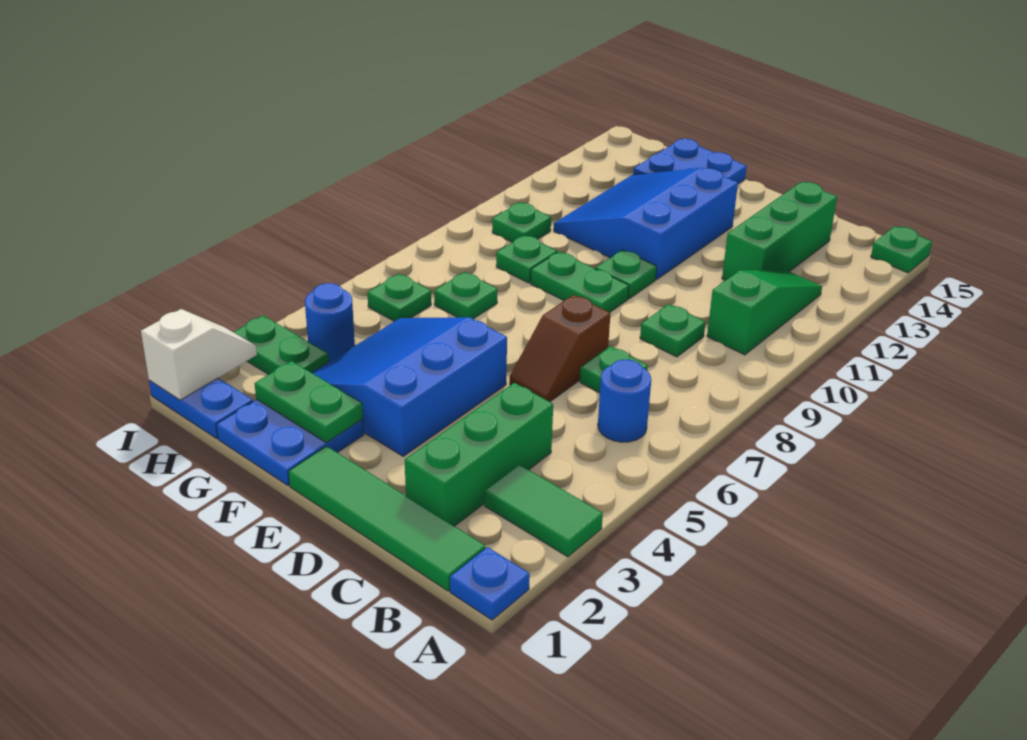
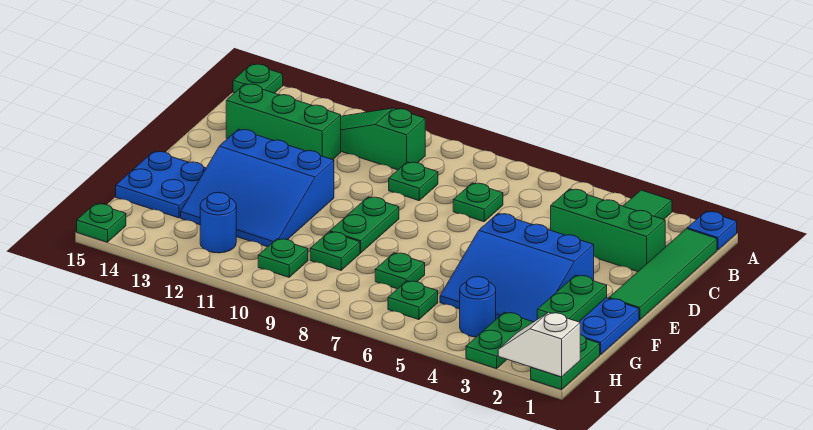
blue 1x1 round brick [598,360,651,442] -> blue 1x1 round brick moved to [200,192,236,253]
brown 1x2 slope [510,295,611,402] -> none
green 1x1 plate [596,250,657,299] -> green 1x1 plate moved to [77,204,126,242]
blue 1x2 plate [149,378,253,439] -> green 1x2 plate [531,335,600,390]

